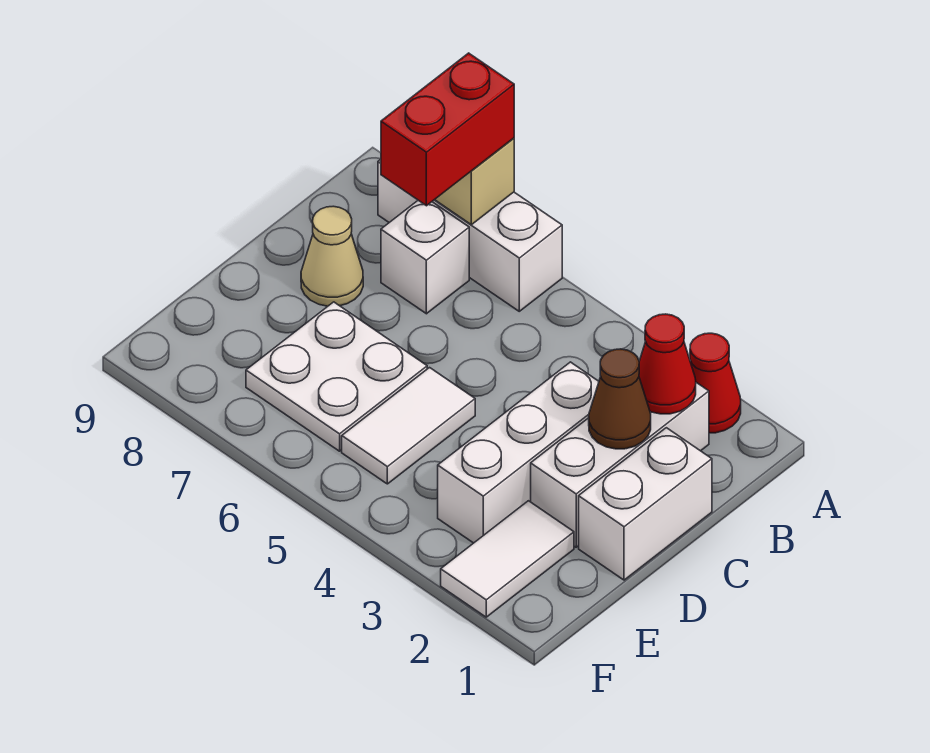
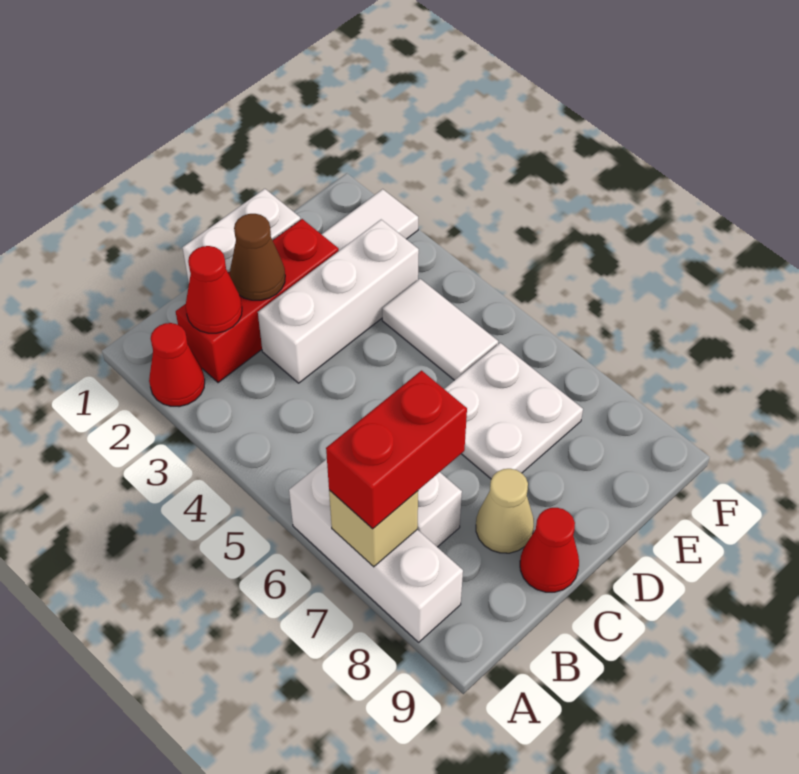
white 1x3 brick [531,382,709,547] -> red 1x3 brick [176,219,339,383]
none -> red 1x1 cone [520,508,579,592]
white 1x2 tile [342,368,475,484] -> white 1x2 tile turned to [382,279,498,380]

